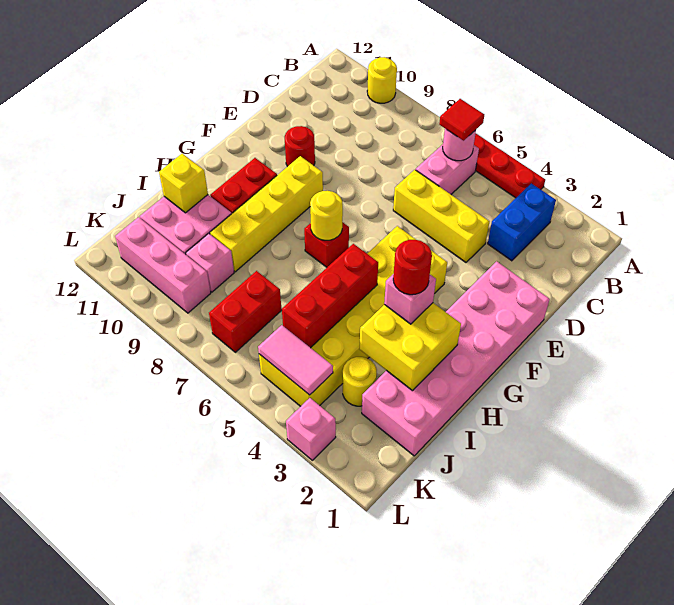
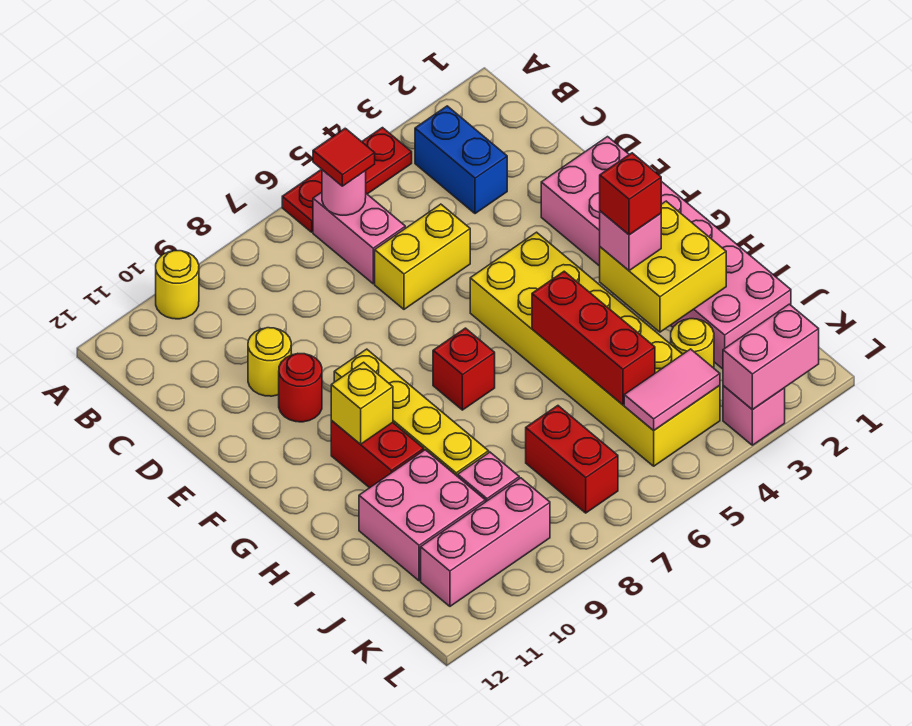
yellow 1x3 brick [393,170,490,262] -> yellow 1x2 brick [375,204,470,309]
yellow 1x1 round brick [310,191,343,240] -> yellow 1x1 round brick moved to [248,328,291,396]
red 1x1 round brick [393,240,432,295] -> red 1x1 brick [600,153,661,235]
yellow 1x1 brick [159,154,208,213] -> yellow 1x1 brick moved to [331,362,393,444]
none -> pink 1x2 brick [723,304,819,410]

